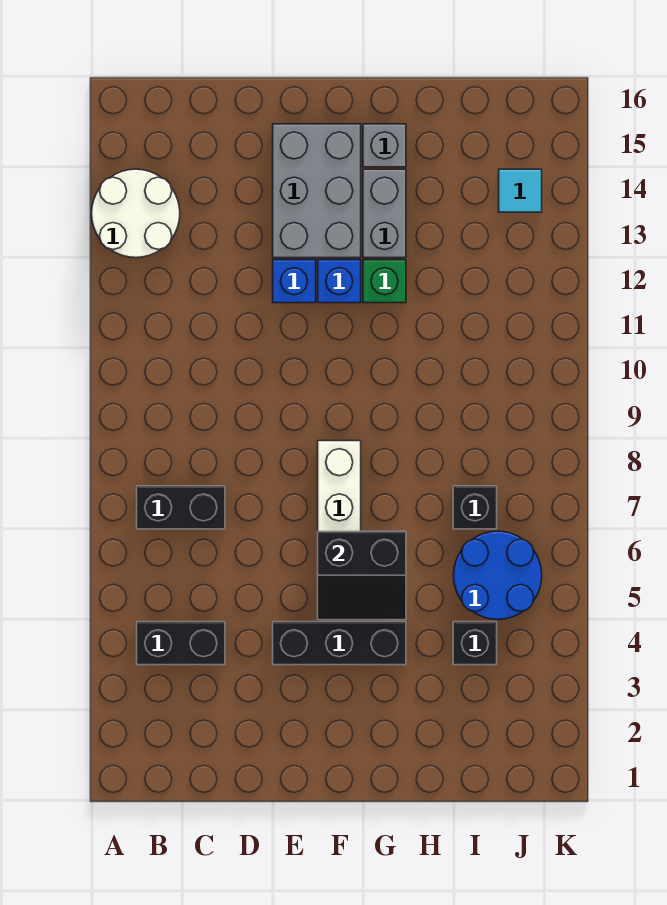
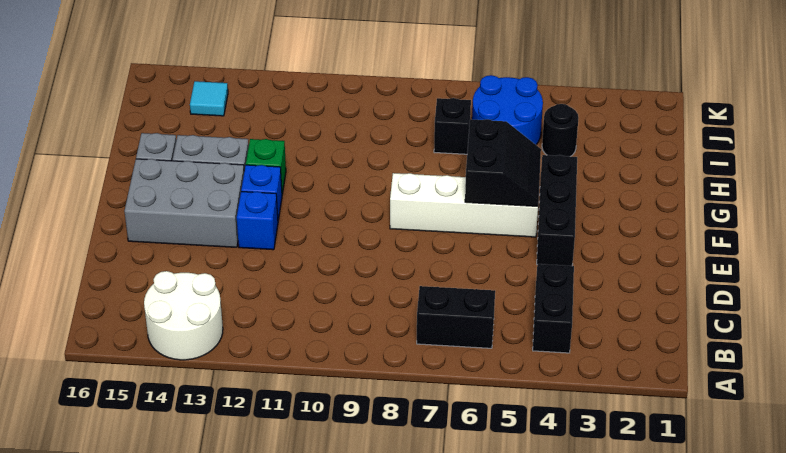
black 1x2 brick [137,486,225,529] -> black 1x2 brick turned to [417,286,495,348]
black 1x1 brick [453,622,497,665] -> black 1x1 round brick [542,104,578,157]

